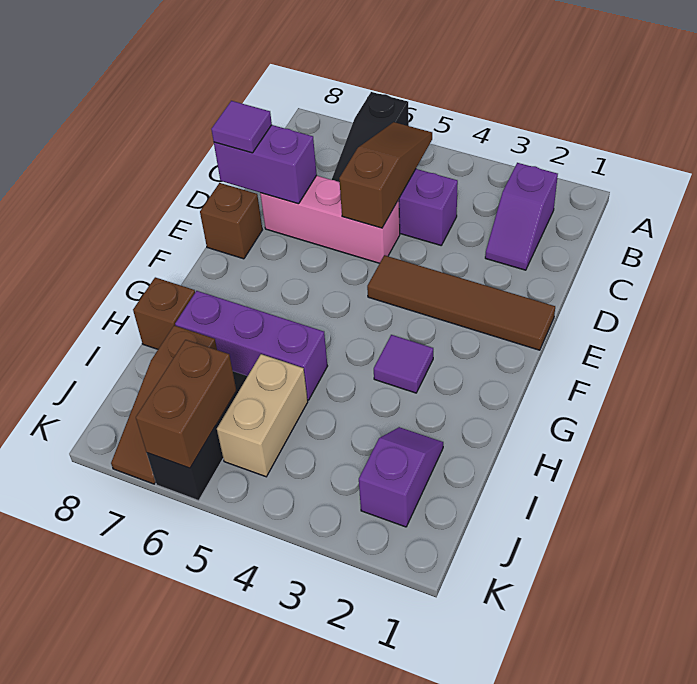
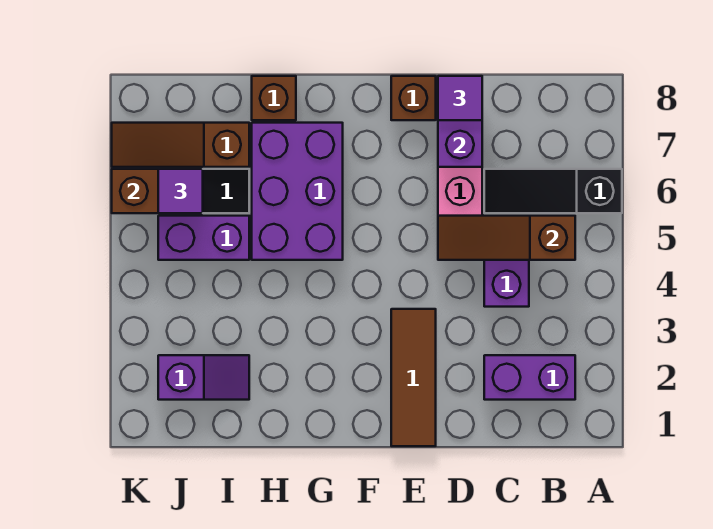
purple 1x2 slope [485,163,558,270] -> purple 1x2 brick [484,355,575,400]
brown 1x3 slope [339,122,432,228] -> brown 1x3 slope turned to [438,216,575,260]
brown 1x4 tile [367,255,555,350] -> brown 1x3 tile [391,309,436,446]
purple 1x1 tile [374,335,433,393] -> purple 1x1 tile moved to [158,169,203,213]
purple 1x3 brick [175,291,327,400] -> purple 2x3 brick [252,123,343,260]
tan 1x2 brick [217,354,308,477] -> purple 1x2 brick [158,216,249,260]

